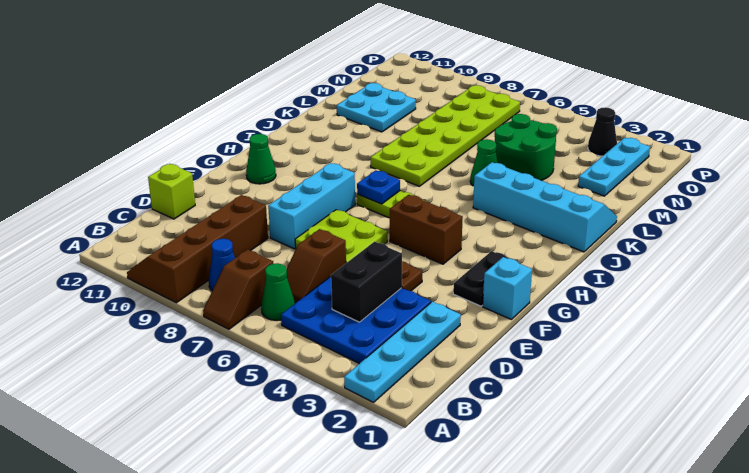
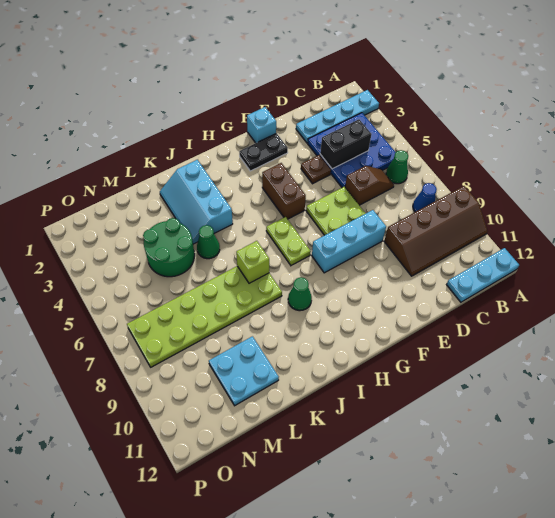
brown 1x2 slope [203,249,273,329] -> none
lime 1x1 brick [148,164,195,219] -> lime 1x1 brick moved to [236,241,269,283]
green 1x1 cone [246,134,276,184] -> green 1x1 cone moved to [288,277,312,311]
blue 1x1 plate [357,170,400,204] -> none
cyan 2x4 slope [473,162,617,252] -> cyan 2x3 slope [160,160,233,244]
cyan 1x3 plate [578,138,650,196] -> cyan 1x3 plate moved to [447,248,519,302]
black 1x1 cone [588,107,617,156] -> none

